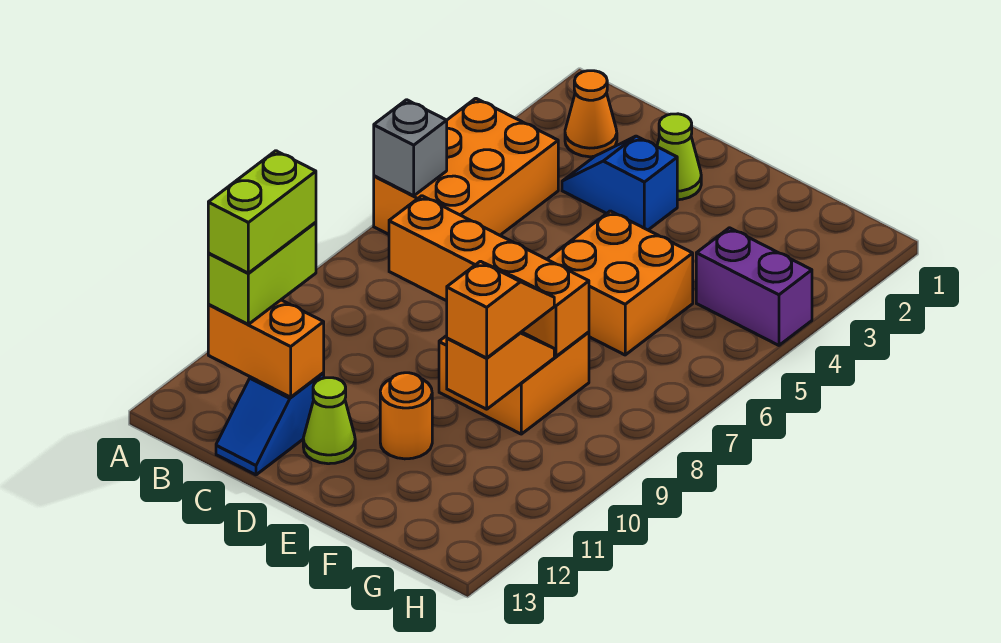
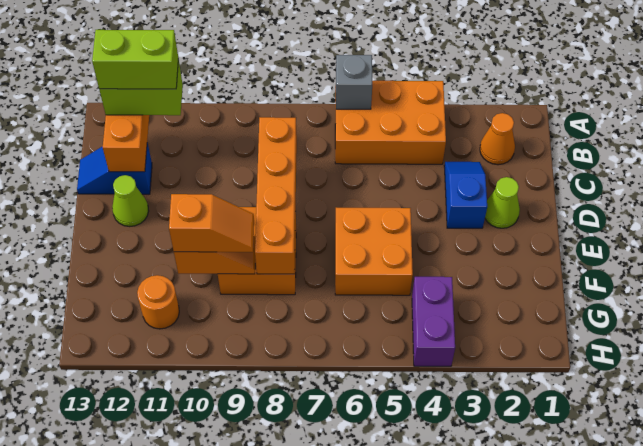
orange 1x1 round brick [380,373,432,459] -> orange 1x1 round brick moved to [137,275,179,329]

